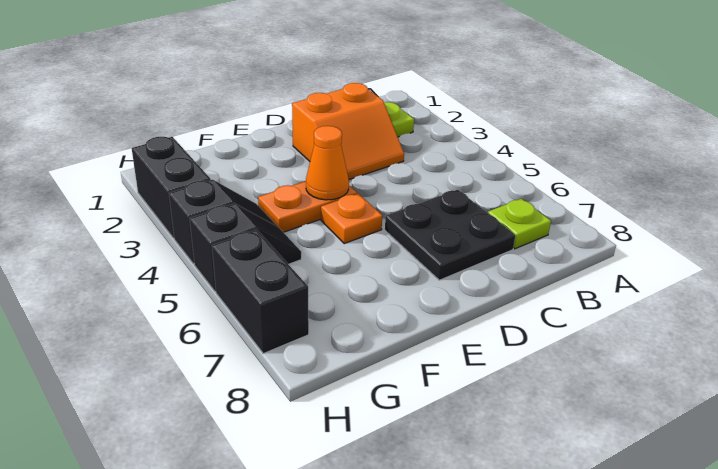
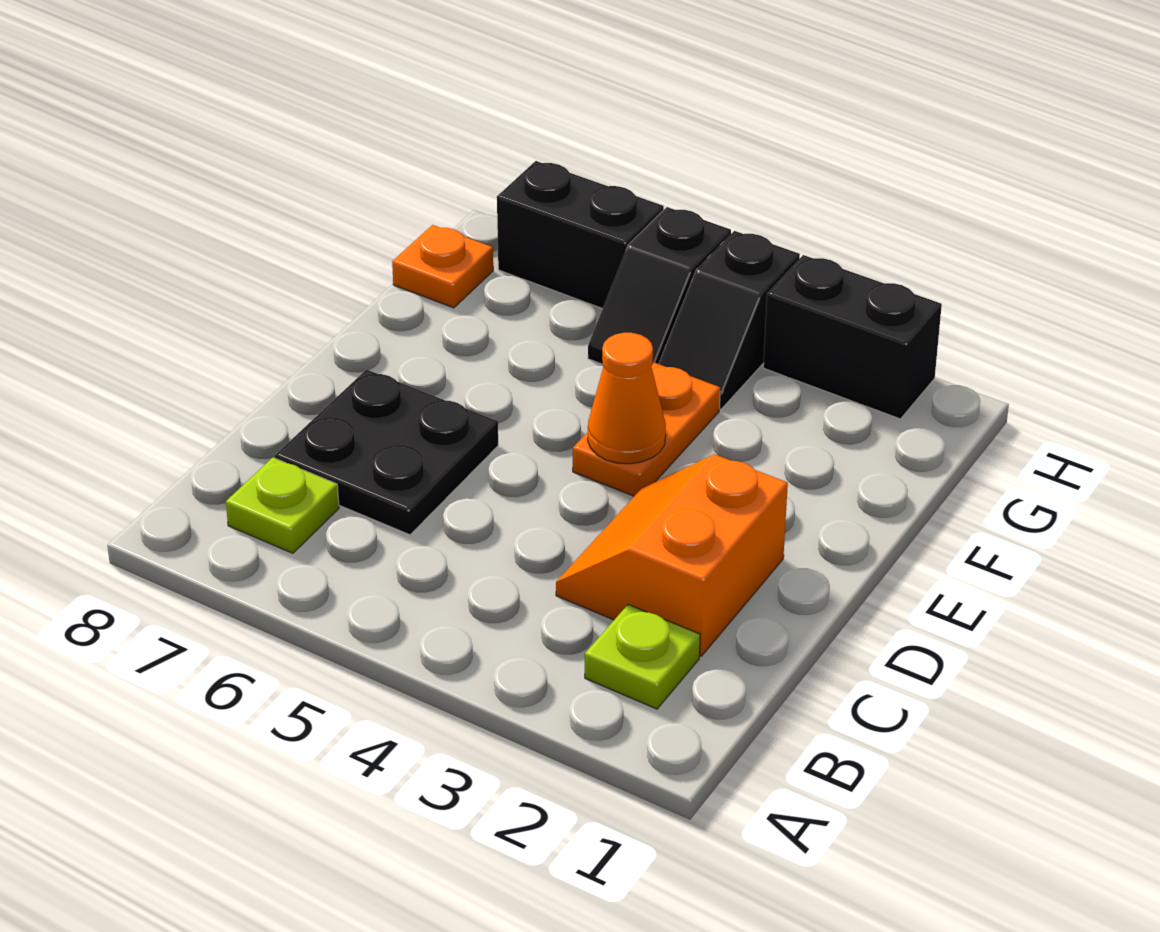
orange 1x1 plate [321,194,382,244] -> orange 1x1 plate moved to [392,225,493,308]

